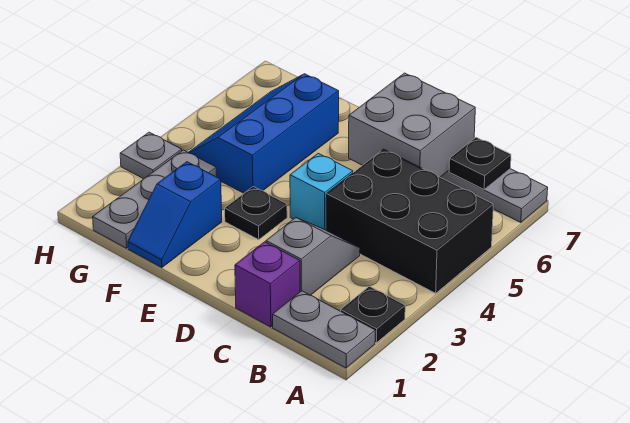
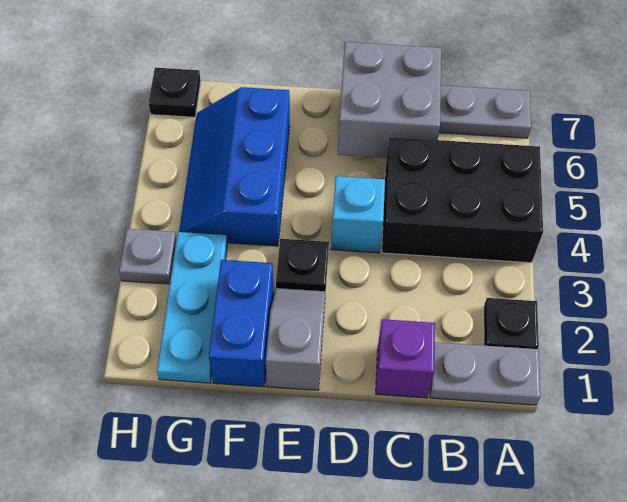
black 1x1 plate [449,137,511,189] -> black 1x1 plate moved to [149,68,201,117]
grey 1x2 slope [266,218,360,295] -> grey 1x2 slope moved to [266,288,326,390]
blue 1x2 slope [128,162,222,268] -> blue 1x2 brick [209,260,274,387]
grey 1x3 plate [93,150,217,248] -> cyan 1x3 plate [157,232,227,383]

